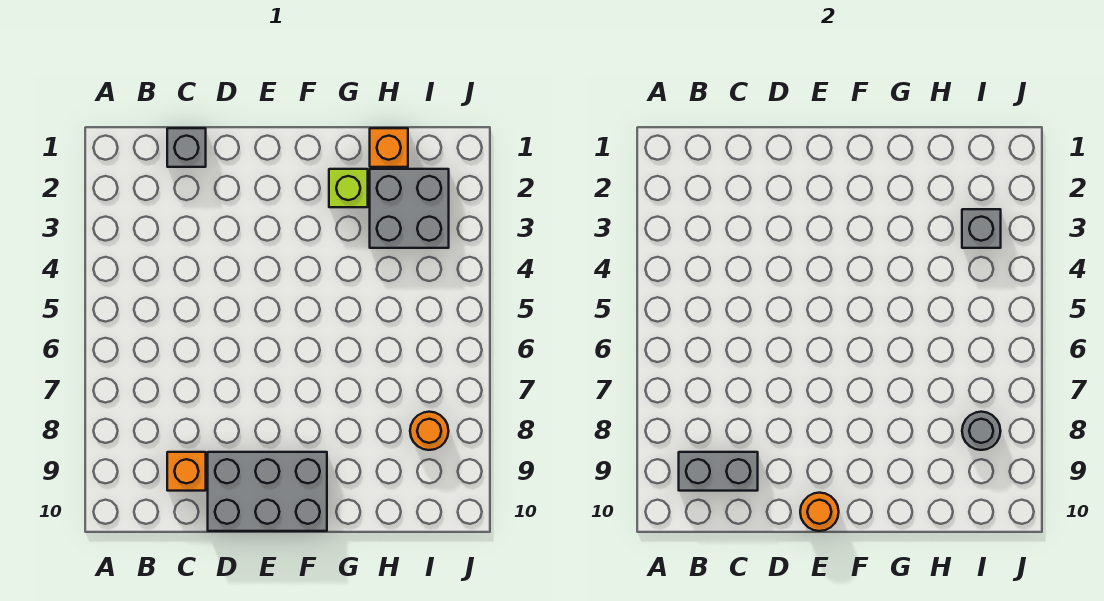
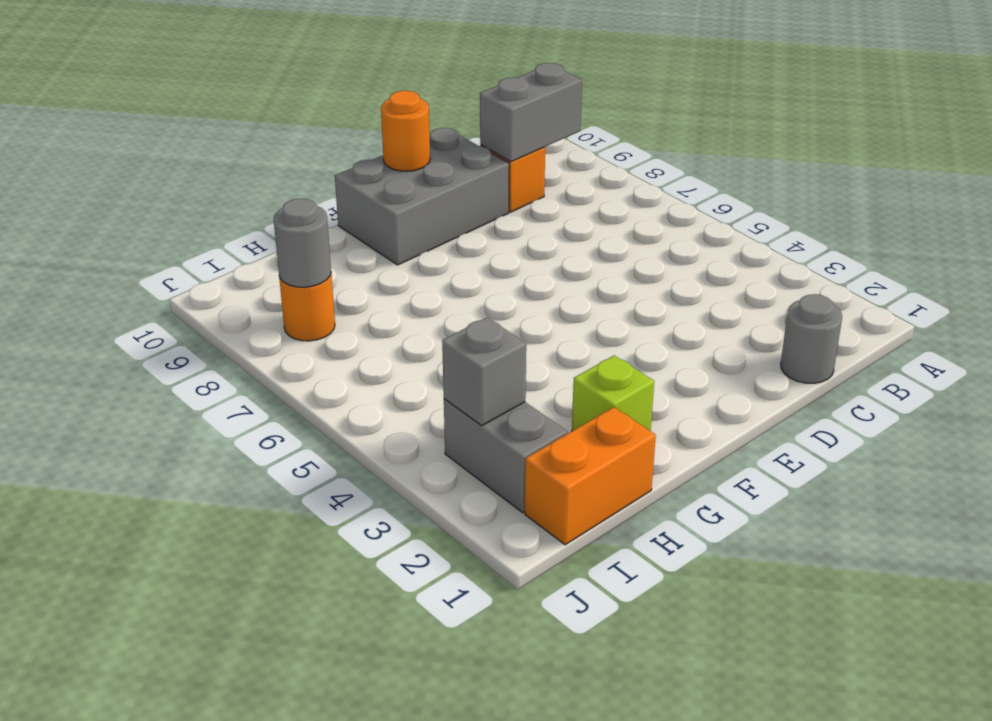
grey 1x1 brick [167,128,206,167] -> grey 1x1 round brick [781,294,842,383]
orange 1x1 brick [370,128,408,167] -> orange 1x2 brick [525,407,656,545]
grey 2x2 brick [370,169,449,248] -> grey 1x2 brick [444,399,567,512]

